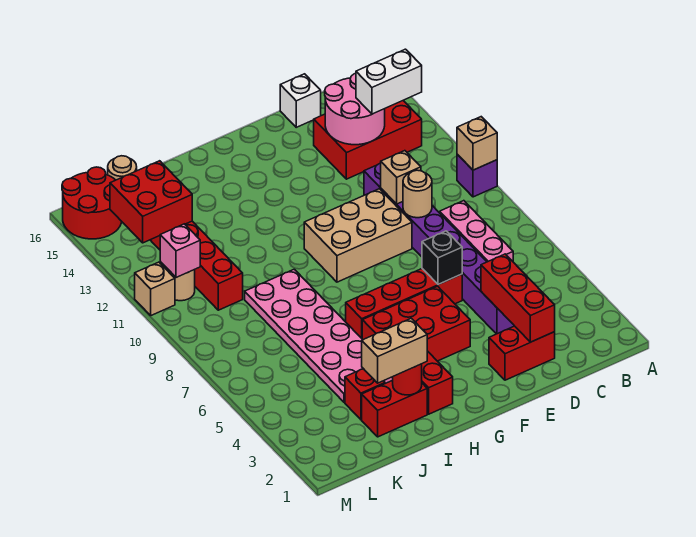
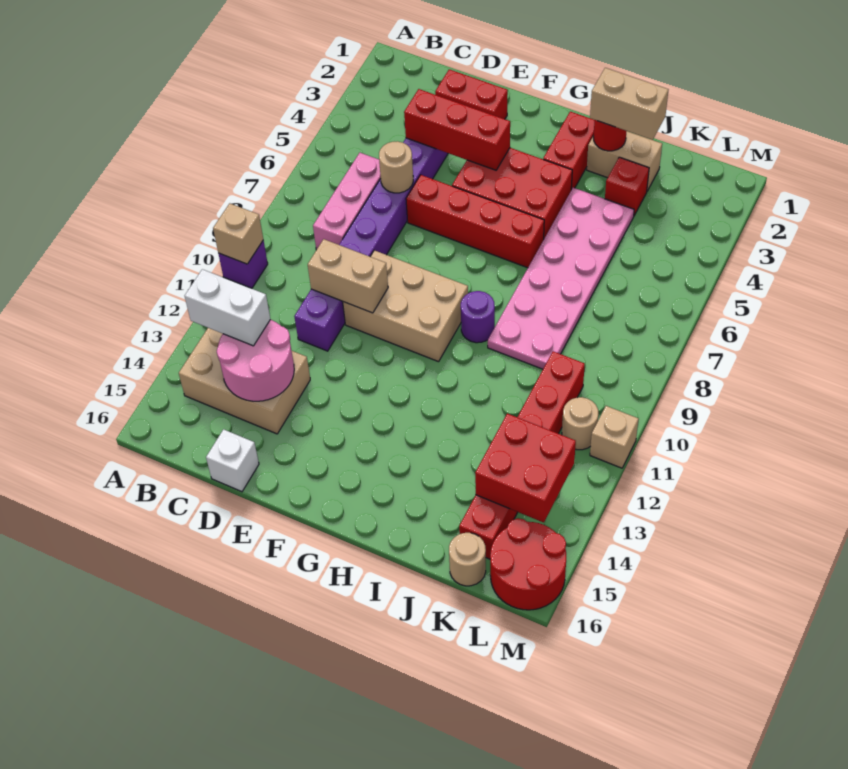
red 2x3 brick [314,101,422,179] -> tan 2x3 brick [179,328,310,434]
red 1x3 brick [481,254,555,342] -> red 1x3 brick turned to [404,89,510,170]
tan 1x1 round brick [403,170,432,218] -> tan 1x1 round brick moved to [379,141,413,193]
tan 1x1 brick [381,151,421,204] -> tan 1x2 brick [308,239,388,313]
black 1x1 brick [422,231,462,285] -> none
none -> purple 1x1 round brick [461,291,495,343]
red 1x2 brick [362,380,427,437] -> tan 1x2 brick [587,131,662,191]
pink 1x1 brick [160,224,200,277] -> none

